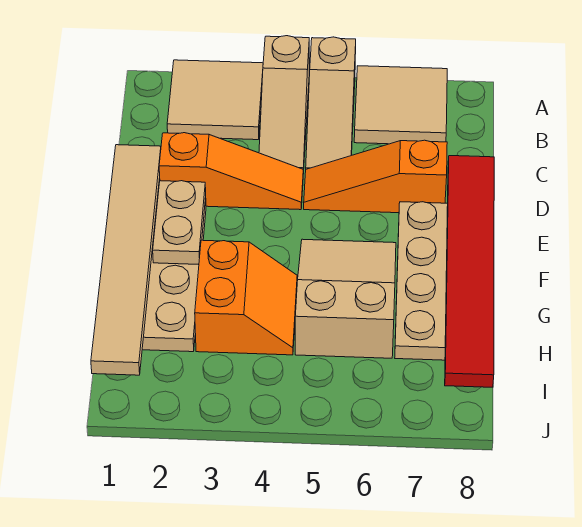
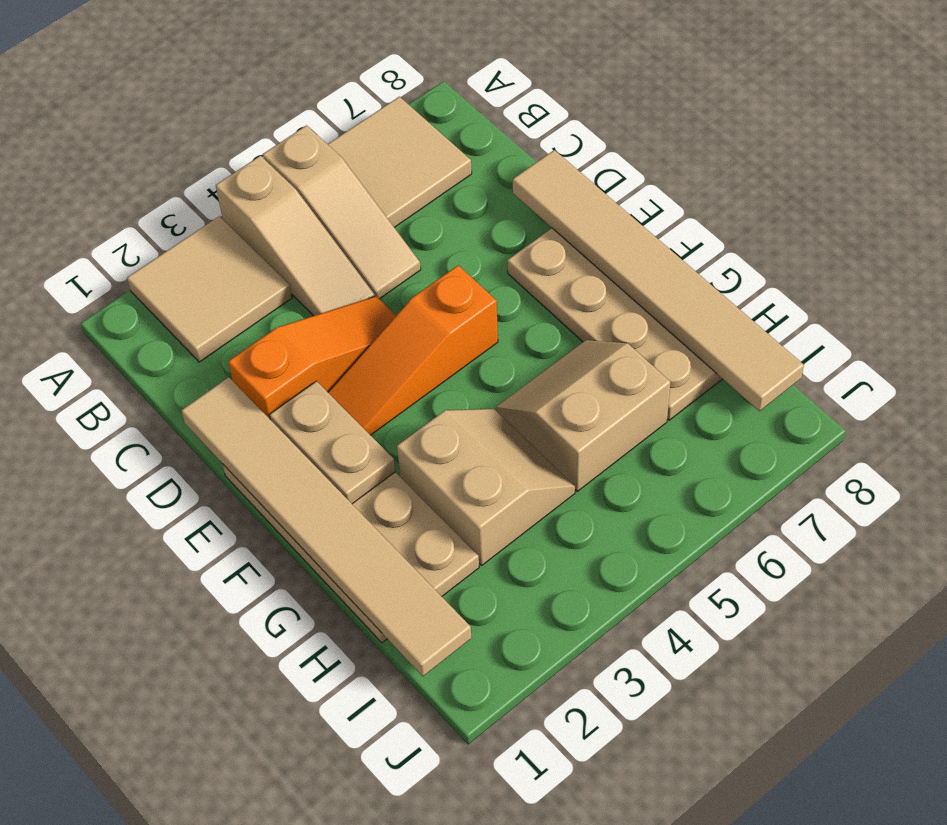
orange 1x3 slope [304,140,447,213] -> orange 1x3 slope moved to [328,265,498,435]
red 1x6 tile [445,156,494,387] -> tan 1x6 tile [513,150,804,411]
tan 2x3 slope [295,239,396,358] -> tan 2x2 slope [496,340,671,491]
orange 2x2 slope [195,240,297,355] -> tan 2x2 slope [397,409,575,565]

